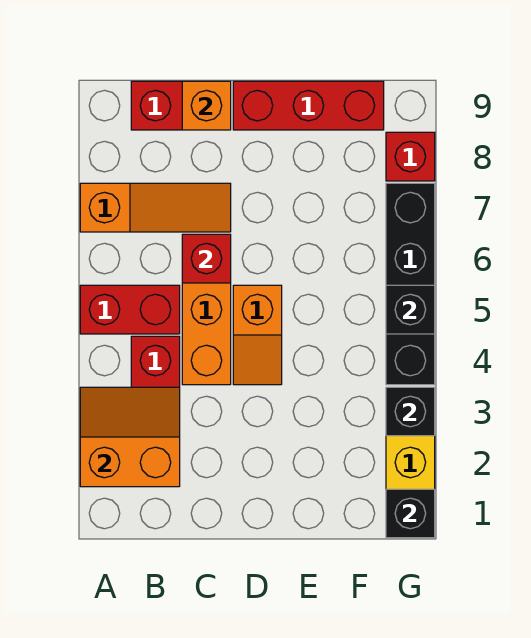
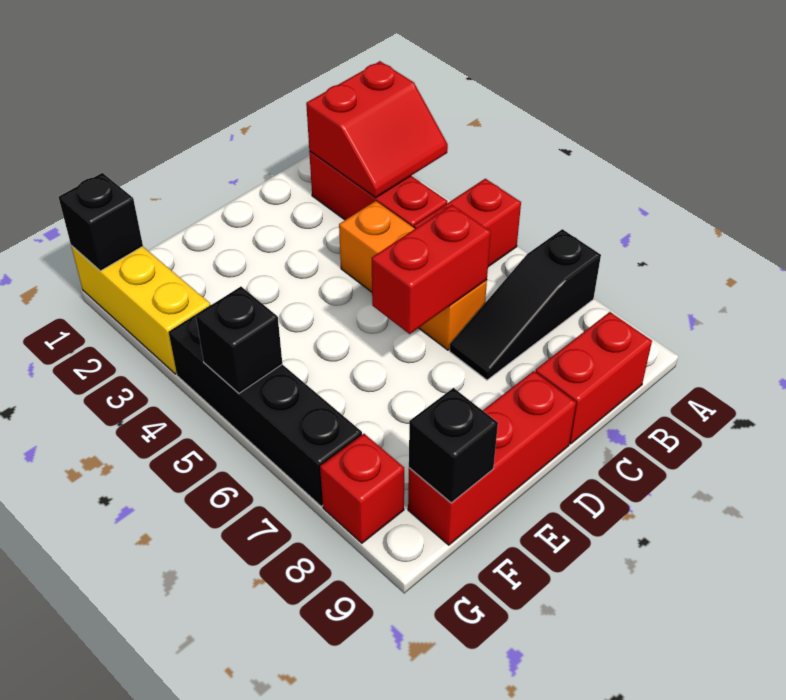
orange 2x2 slope [80,387,180,487] -> red 2x2 slope [306,61,448,198]
orange 1x3 slope [80,183,231,232] -> black 1x3 slope [450,229,601,380]
red 1x1 brick [182,234,231,283] -> red 1x2 brick [372,205,491,334]
orange 1x1 brick [182,81,231,130] -> none
orange 1x2 slope [233,285,282,385] -> none
black 1x1 brick [386,387,435,436] -> black 1x1 brick moved to [409,388,498,503]

